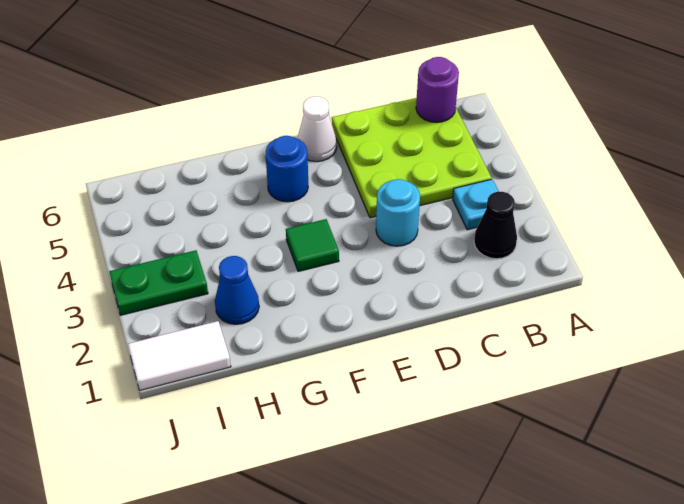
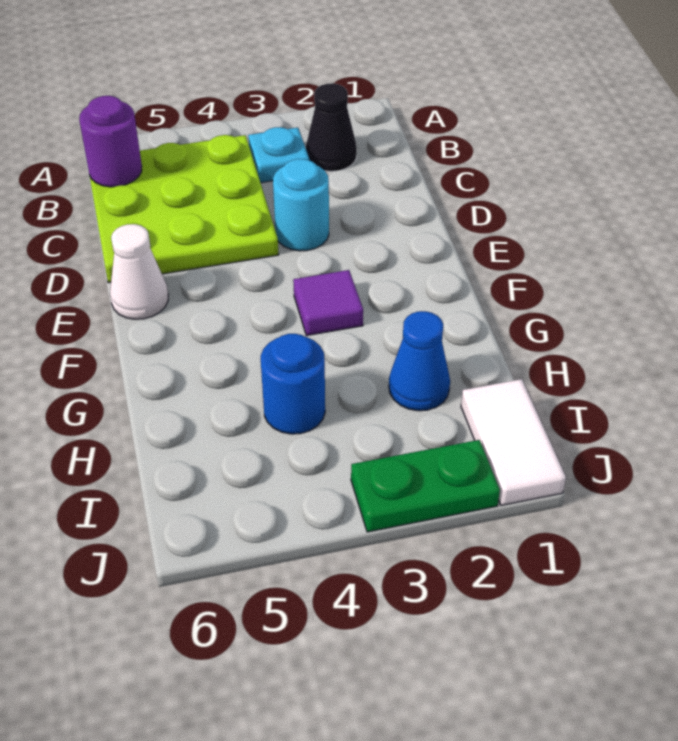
green 1x1 tile [286,219,339,271] -> purple 1x1 tile [293,270,363,336]
blue 1x1 round brick [265,136,308,202] -> blue 1x1 round brick moved to [261,334,325,434]
green 1x2 plate [109,250,208,315] -> green 1x2 plate turned to [351,440,500,532]

